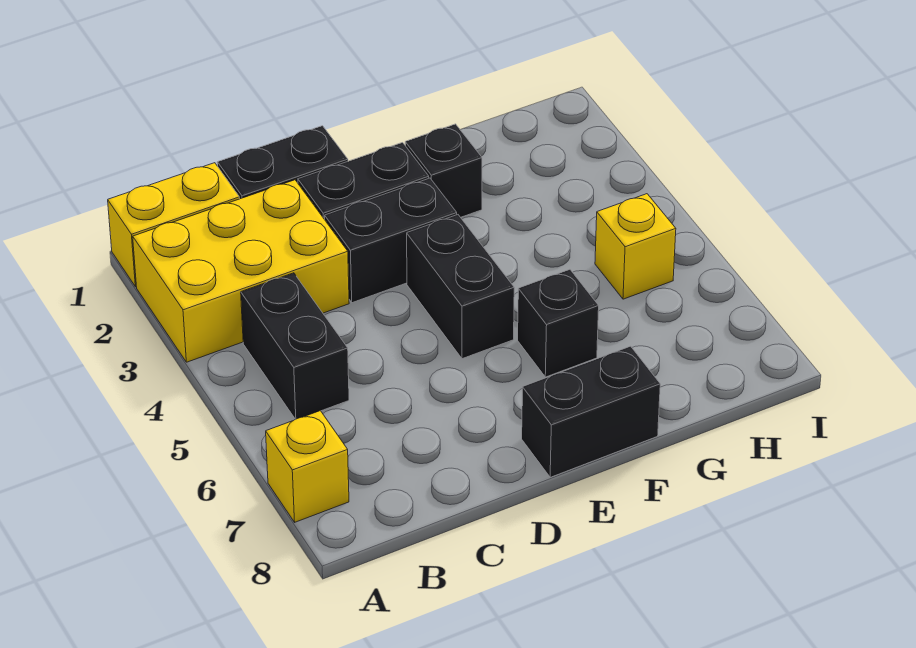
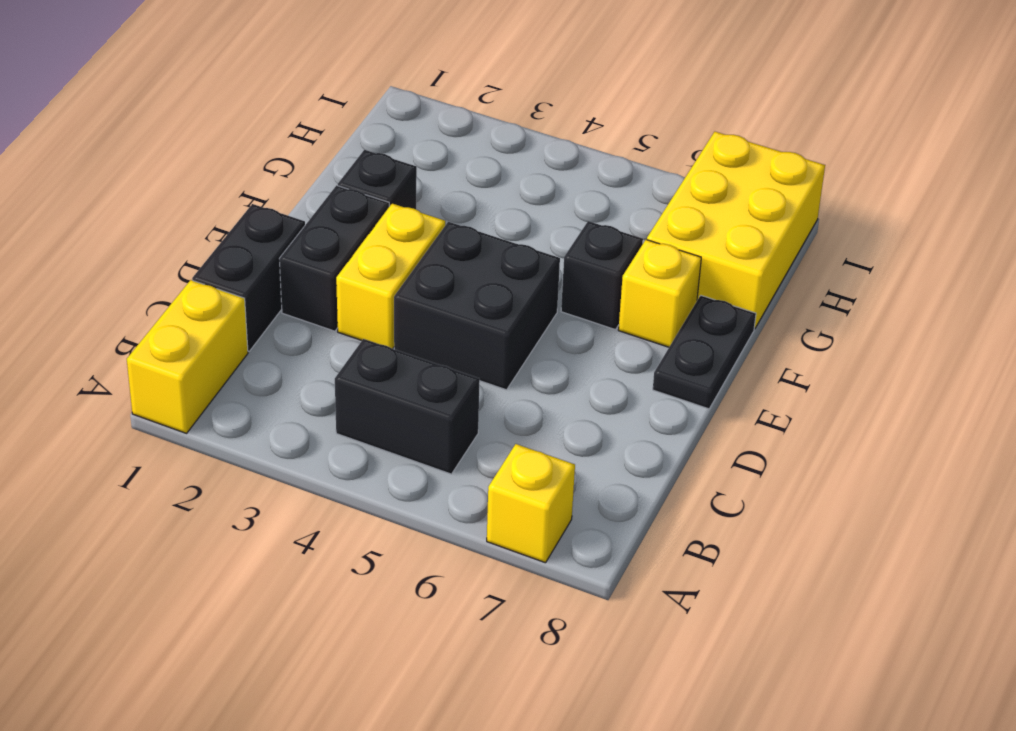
yellow 2x3 brick [133,180,349,362] -> yellow 2x3 brick moved to [647,132,825,329]
black 1x2 brick [325,178,457,303] -> yellow 1x2 brick [336,204,445,349]
black 1x2 brick [407,215,514,359] -> black 2x2 brick [394,222,560,390]
black 1x2 brick [522,346,660,477] -> black 1x2 plate [653,295,756,409]
yellow 1x1 brick [595,194,676,299] -> yellow 1x1 brick moved to [619,240,701,347]

